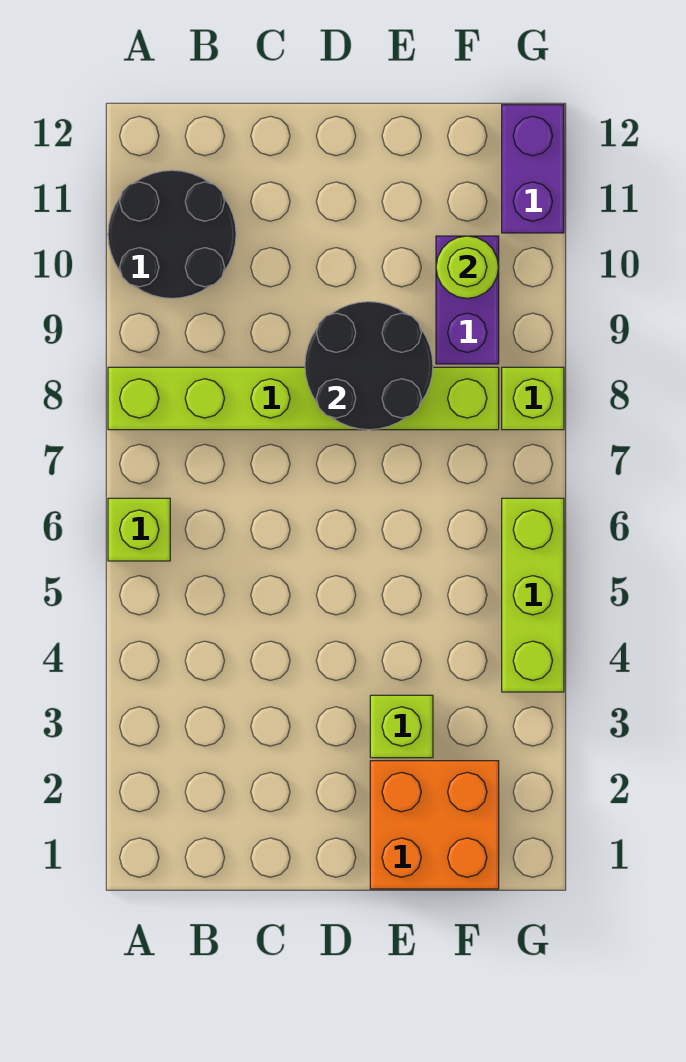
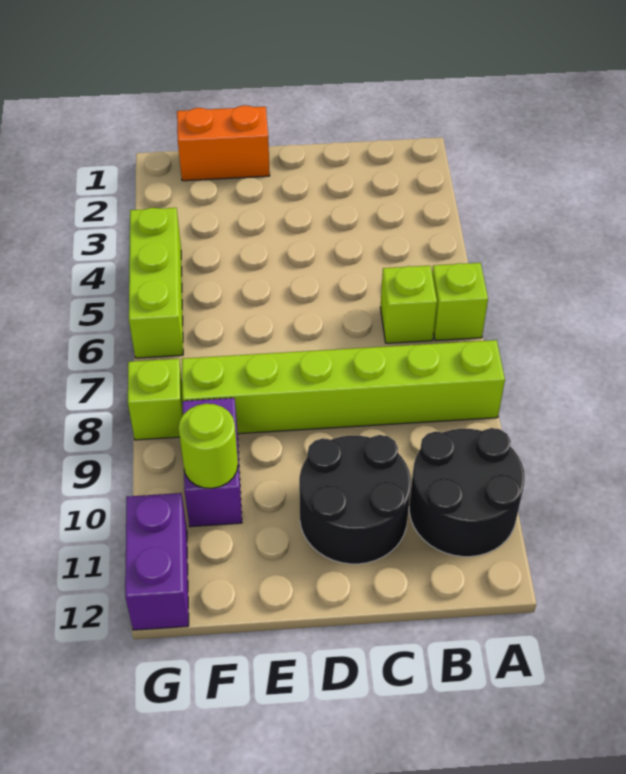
black 2x2 round brick [305,302,433,430] -> black 2x2 round brick moved to [299,435,411,564]
orange 2x2 brick [370,761,499,889] -> orange 1x2 brick [177,105,270,181]
lime 1x1 brick [370,695,433,758] -> lime 1x1 brick moved to [380,266,437,343]

